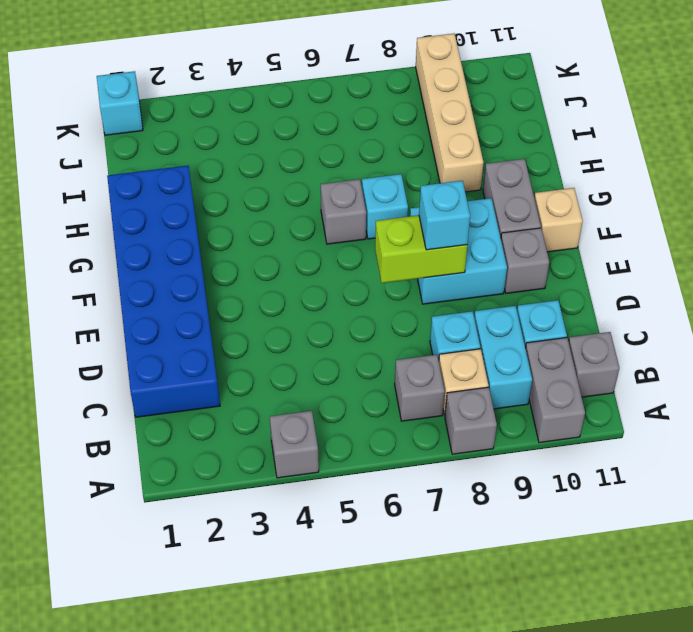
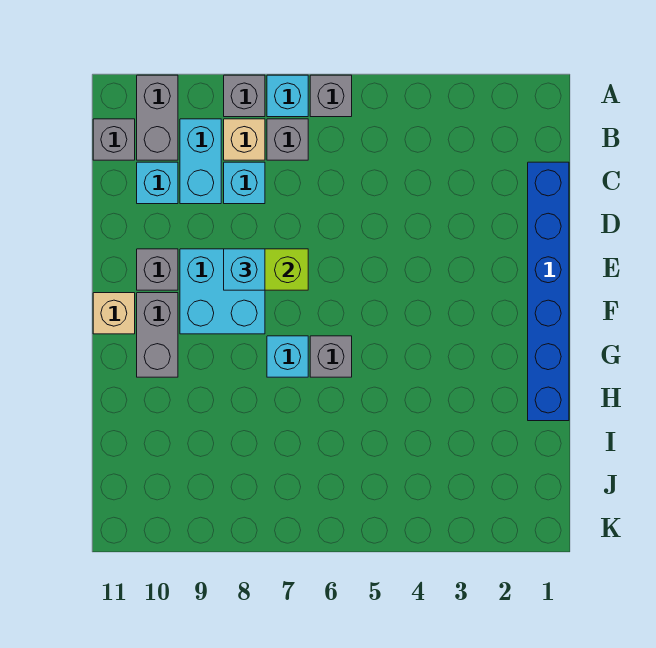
grey 1x1 brick [270,411,319,478] -> grey 1x1 brick moved to [310,75,352,117]
blue 2x6 brick [107,166,220,417] -> blue 1x6 brick [528,162,569,421]
tan 1x4 brick [416,34,484,192] -> none
cyan 1x1 brick [97,71,143,135] -> cyan 1x1 brick moved to [267,75,308,117]

